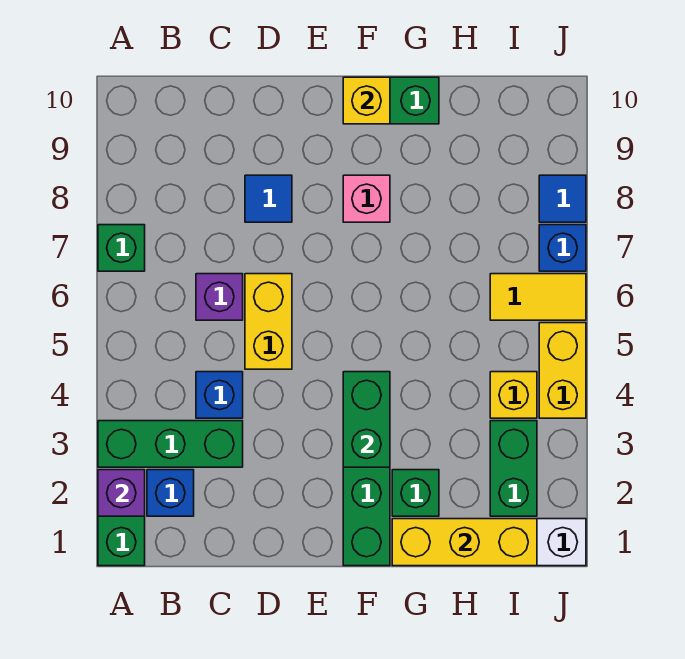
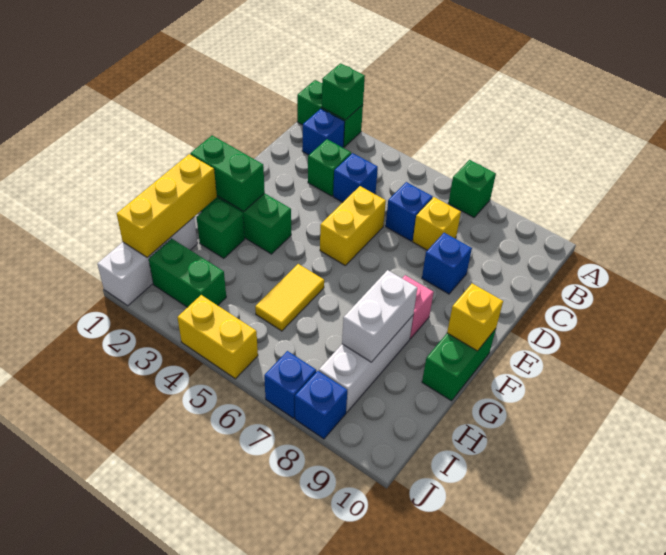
purple 1x1 brick [98,470,145,516] -> green 1x1 brick [322,63,365,120]
green 1x3 brick [98,421,243,467] -> green 1x1 brick [308,139,351,196]
purple 1x1 brick [196,274,243,320] -> blue 1x1 brick [386,182,433,241]
yellow 1x2 brick [245,274,292,369] -> yellow 1x2 brick turned to [320,186,386,265]
blue 1x1 tile [245,175,292,222] -> blue 1x1 brick [422,233,472,294]
green 1x2 brick [343,372,390,467] -> green 1x2 brick moved to [190,135,265,212]
none -> white 1x3 brick [319,316,413,412]
none -> white 1x2 brick [342,270,417,362]
yellow 1x1 brick [490,372,537,418] -> yellow 1x1 brick moved to [413,197,461,250]
yellow 1x2 tile [490,274,586,320] -> yellow 1x2 tile moved to [255,264,324,331]
blue 1x1 tile [539,175,586,222] -> blue 1x1 brick [295,371,347,439]

